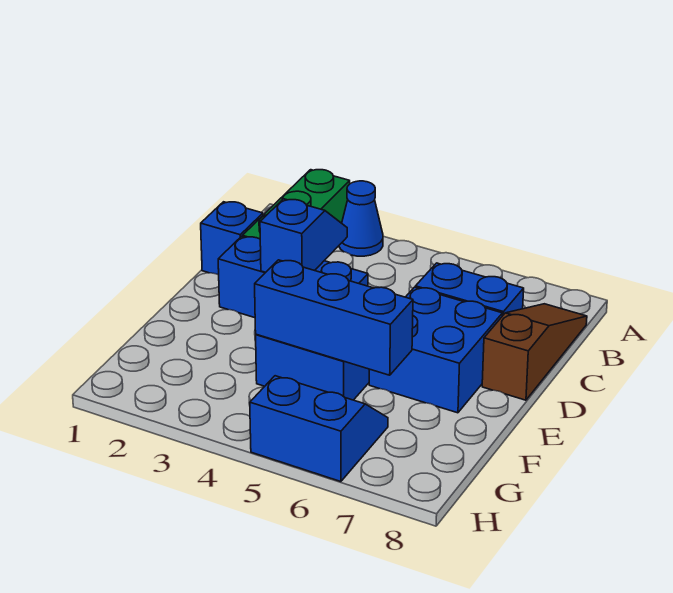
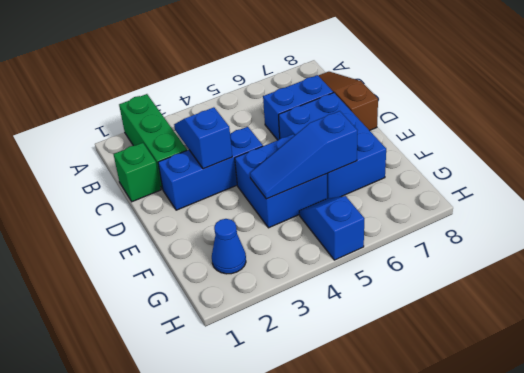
blue 1x1 cone [339,181,383,256] -> blue 1x1 cone moved to [212,219,246,274]
blue 1x1 brick [201,202,263,275] -> green 1x1 brick [114,143,161,202]
blue 2x2 brick [369,287,502,413] -> blue 2x3 brick [279,93,386,199]
blue 1x3 brick [255,260,413,375] -> blue 1x3 slope [250,111,358,199]
blue 2x2 slope [250,376,388,482] -> blue 1x2 slope [299,196,364,260]

